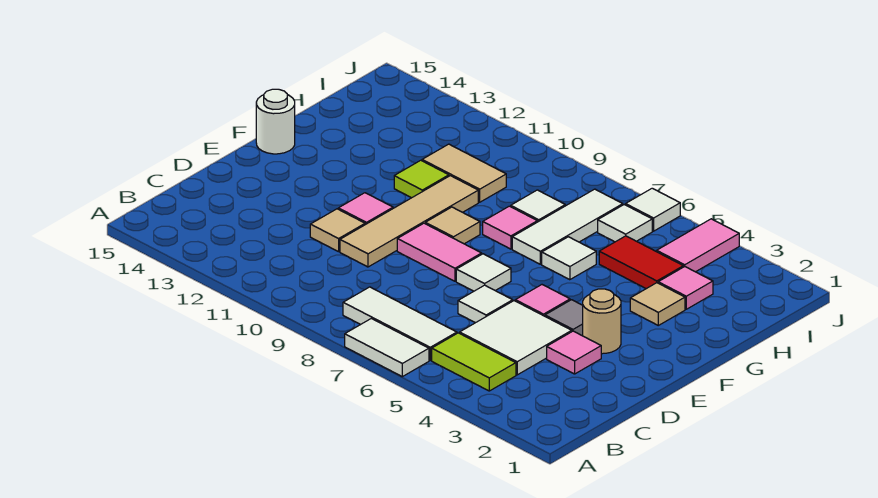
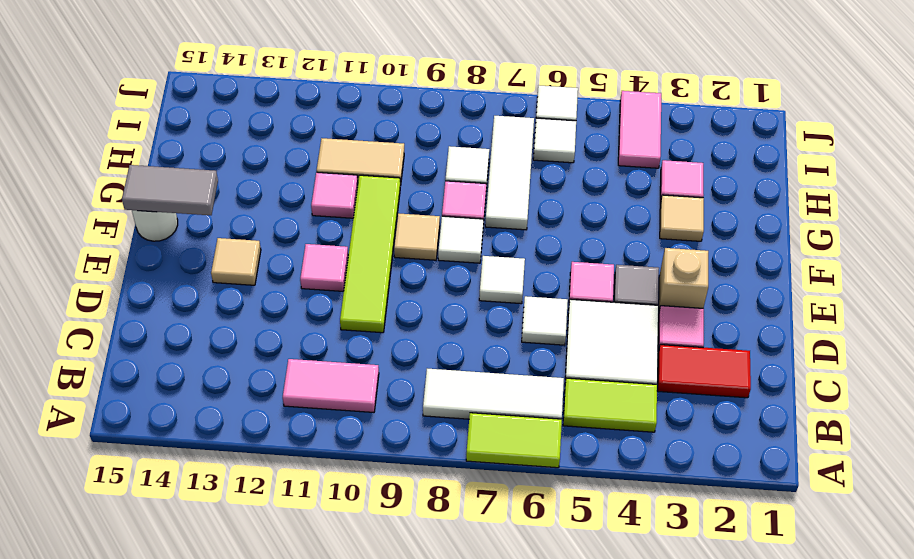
white 1x2 tile [345,318,429,377] -> lime 1x2 tile [466,413,562,468]
tan 1x4 tile [340,176,478,267] -> lime 1x4 tile [340,175,400,333]
tan 1x1 tile [310,209,365,252] -> tan 1x1 tile moved to [211,238,261,285]
tan 1x1 round brick [583,289,621,354] -> tan 1x1 brick [659,248,708,310]
pink 1x2 tile [397,223,482,281] -> pink 1x2 tile moved to [283,359,379,412]
none -> grey 1x2 tile [122,165,218,215]
white 1x1 tile [542,237,596,280] -> white 1x1 tile moved to [438,216,483,263]
lime 1x1 tile [394,160,449,198] -> pink 1x1 tile [311,172,358,218]
red 1x2 tile [599,236,683,289] -> red 1x2 tile moved to [658,345,751,398]

